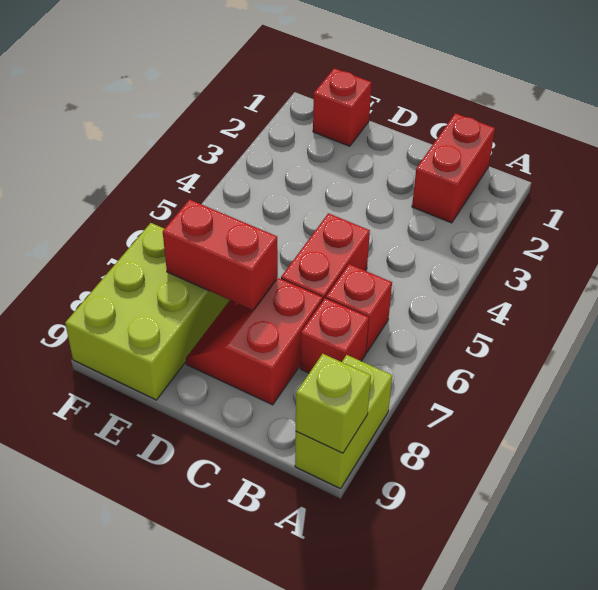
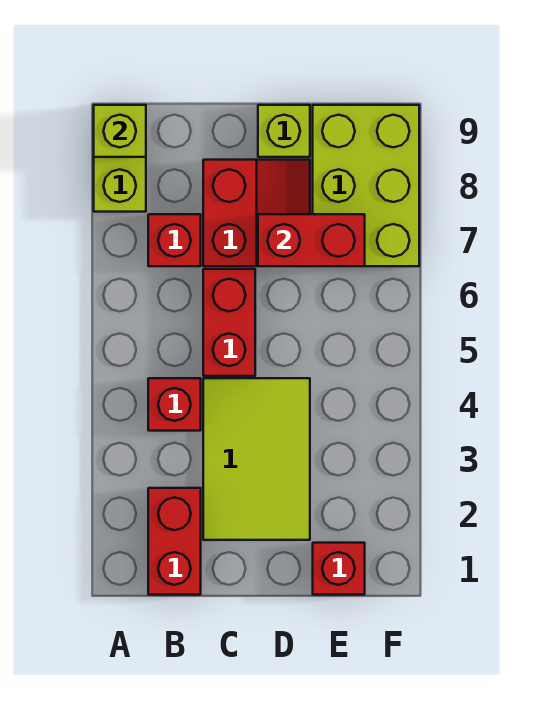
red 1x1 brick [326,264,392,353] -> red 1x1 brick moved to [148,378,201,431]
none -> lime 2x3 tile [203,378,310,540]
none -> lime 1x1 brick [258,105,310,157]

